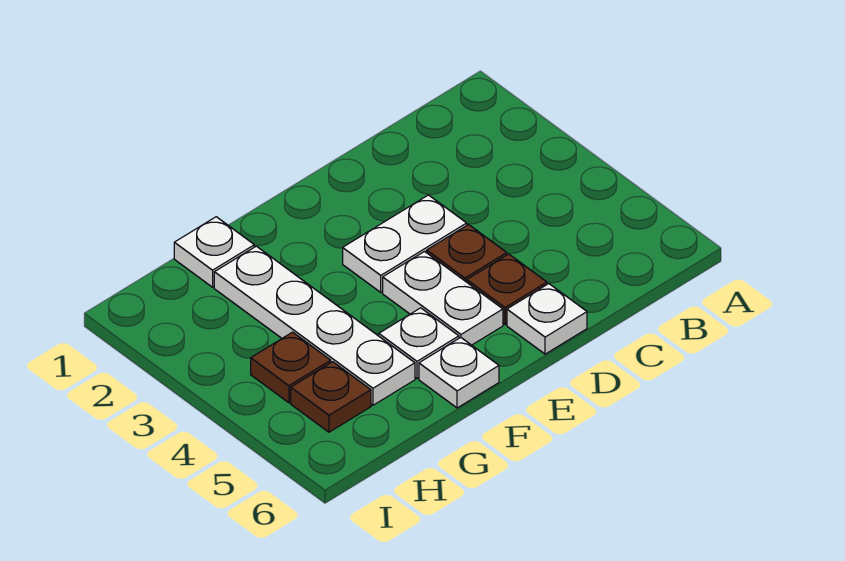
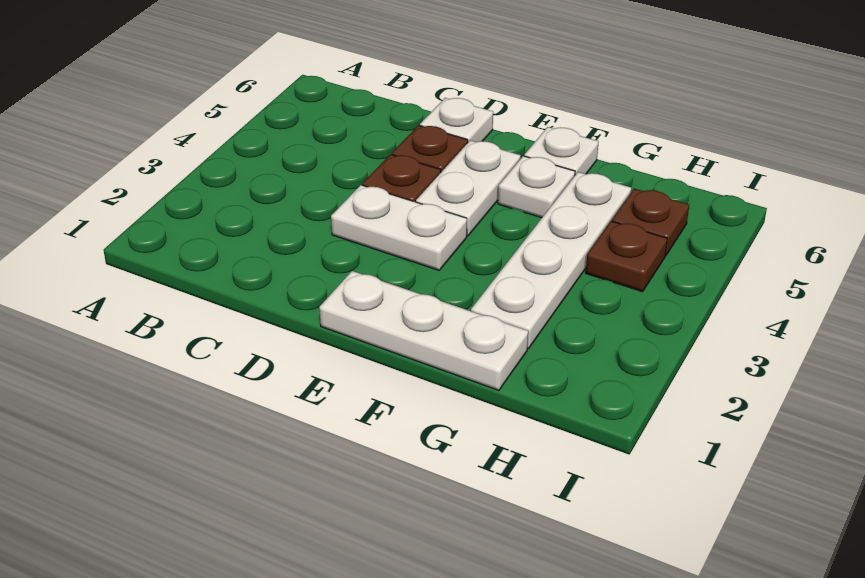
white 1x1 plate [174,217,254,287] -> white 1x3 plate [319,271,528,390]

